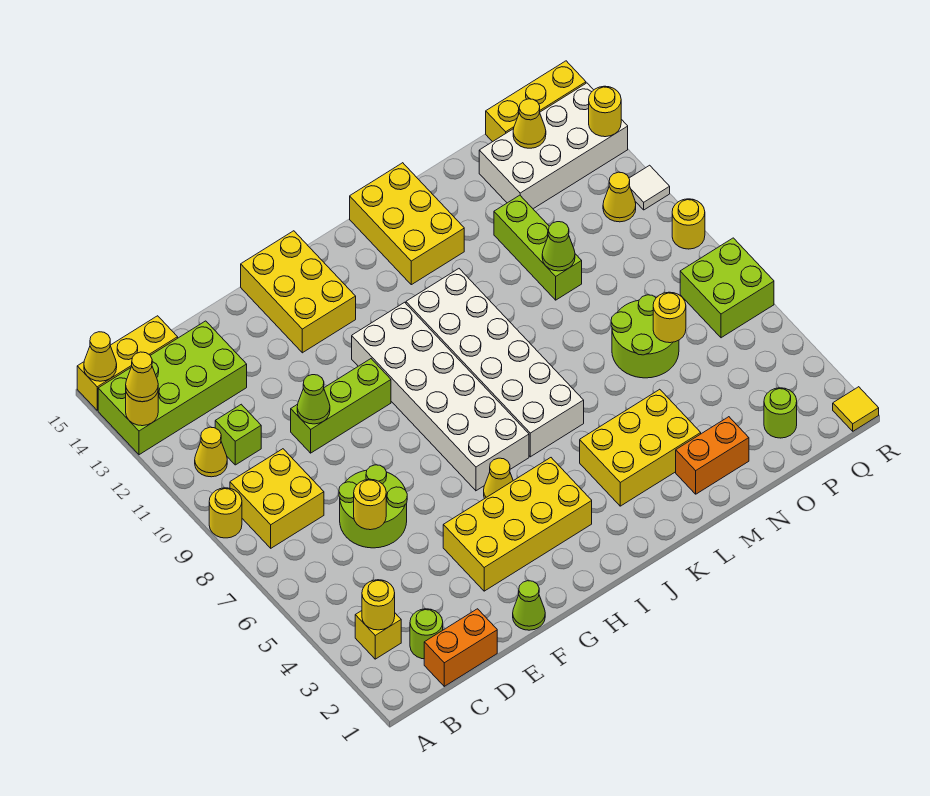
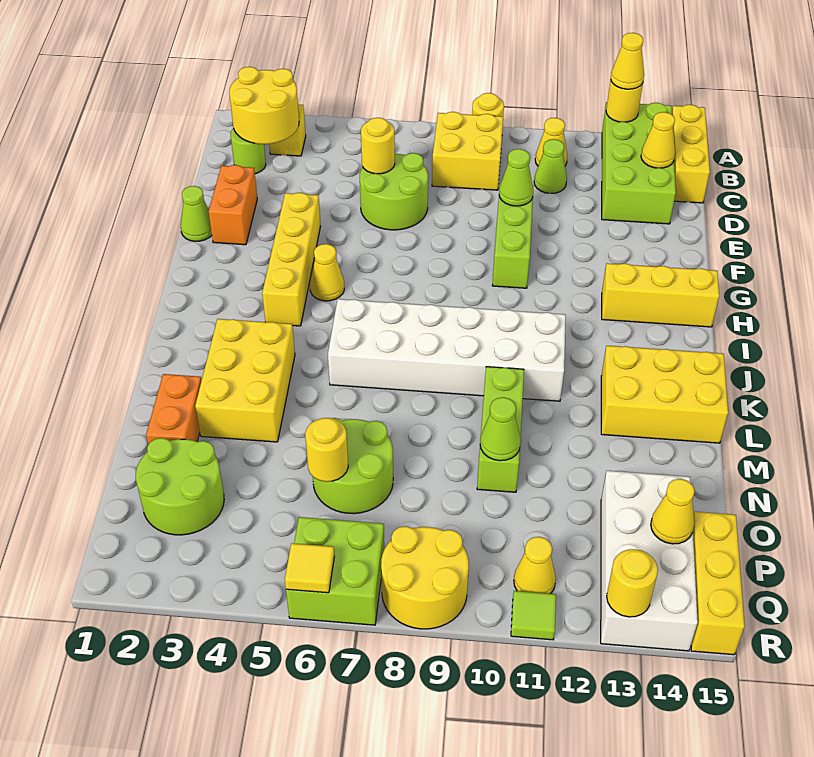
yellow 1x1 cone [84,332,117,381] -> yellow 1x1 cone moved to [641,112,675,168]
yellow 1x1 round brick [362,580,395,630] -> yellow 2x2 round brick [229,67,299,144]
orange 1x2 brick [424,609,497,686] -> orange 1x2 brick moved to [209,165,257,245]
lime 1x1 brick [215,404,261,465] -> lime 1x1 cone [534,139,567,193]
yellow 2x4 brick [443,458,592,591] -> yellow 1x4 brick [262,193,321,326]
yellow 2x3 brick [241,231,356,353] -> yellow 1x3 brick [602,263,719,327]
white 2x6 brick [352,302,529,491] -> none
lime 1x3 brick [494,195,582,300] -> lime 1x3 brick turned to [477,367,524,492]
lime 1x1 round brick [764,388,797,438] -> lime 2x2 round brick [136,438,224,535]
yellow 1x1 tile [833,387,879,431] -> yellow 1x1 tile moved to [285,543,334,593]
yellow 1x1 round brick [672,199,705,249] -> yellow 2x2 round brick [381,526,469,629]
white 1x1 tile [629,165,670,210] -> lime 1x1 tile [511,591,556,640]

